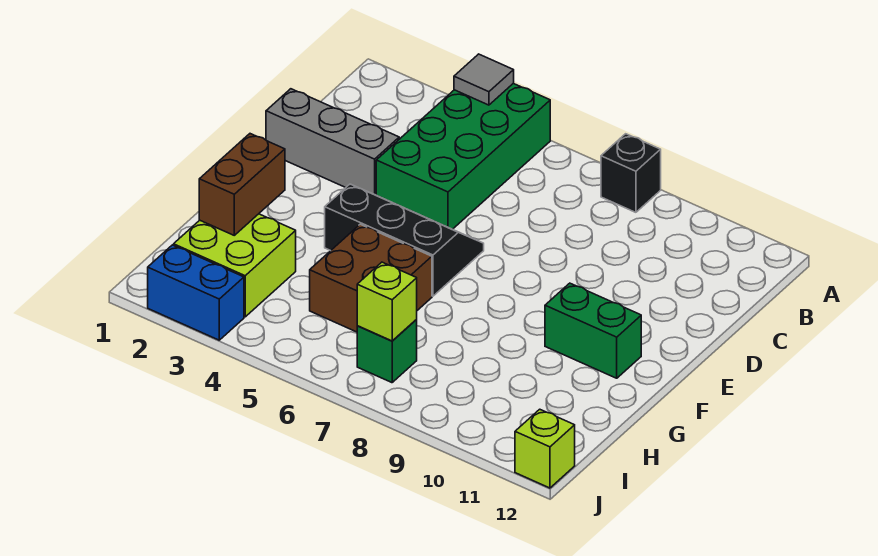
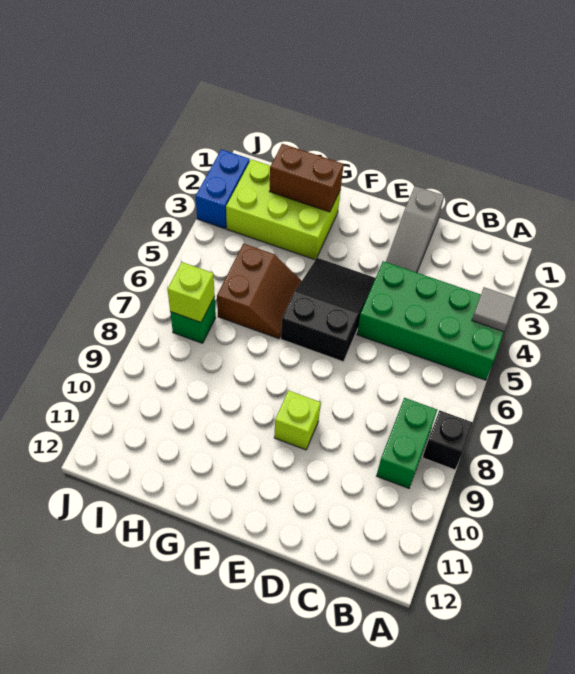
grey 1x3 brick [266,89,399,195] -> grey 1x3 slope [386,186,444,273]
black 2x3 slope [325,184,484,296] -> black 2x3 slope turned to [281,258,375,362]
green 1x2 brick [545,283,641,378] -> green 1x2 brick moved to [377,398,437,488]
brown 2x2 brick [310,224,432,332] -> brown 2x2 slope [217,244,301,339]
lime 2x2 brick [174,214,296,317] -> lime 2x3 brick [226,159,341,260]
lime 1x1 brick [515,409,575,488] -> lime 1x1 brick moved to [274,391,321,450]

